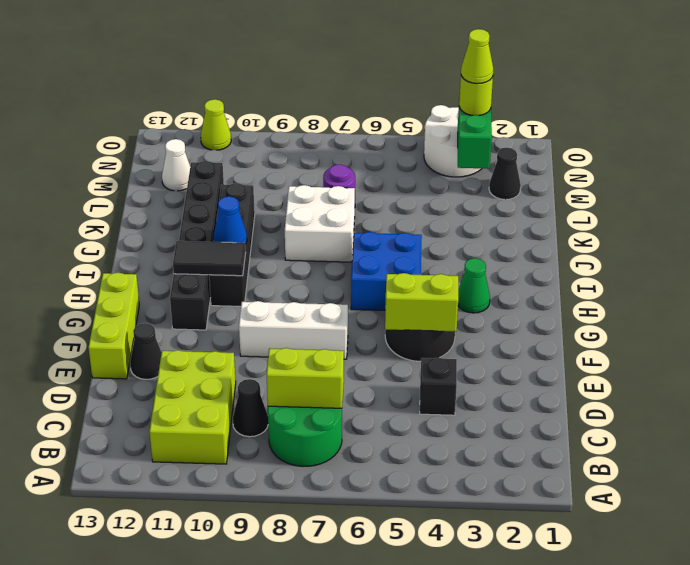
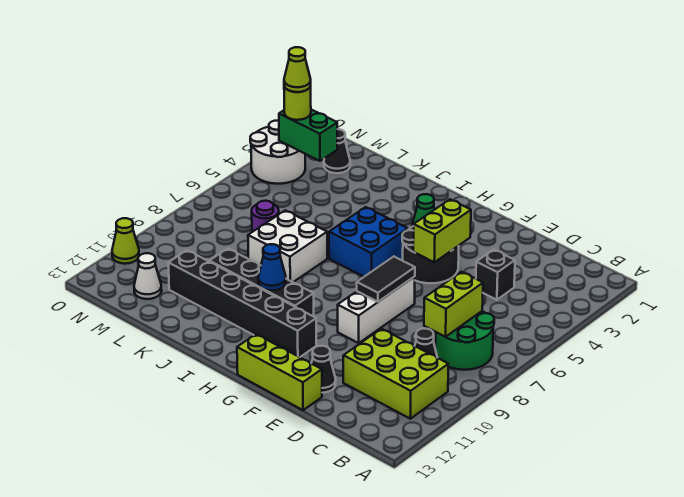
black 1x2 tile [173,241,246,276] -> black 1x2 tile moved to [357,257,415,302]

